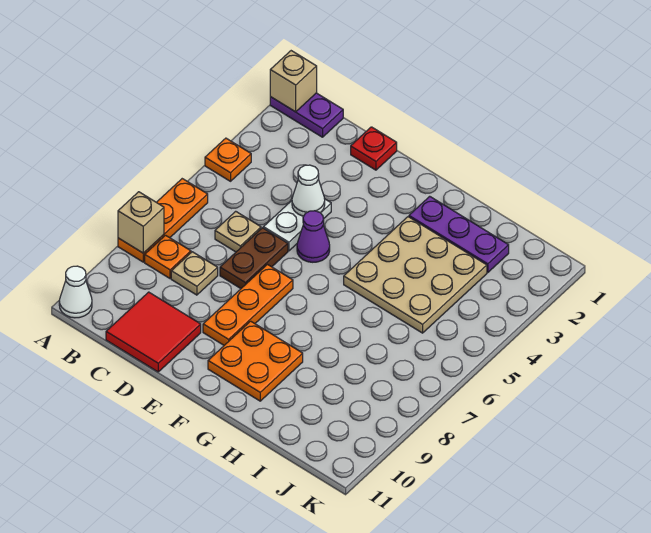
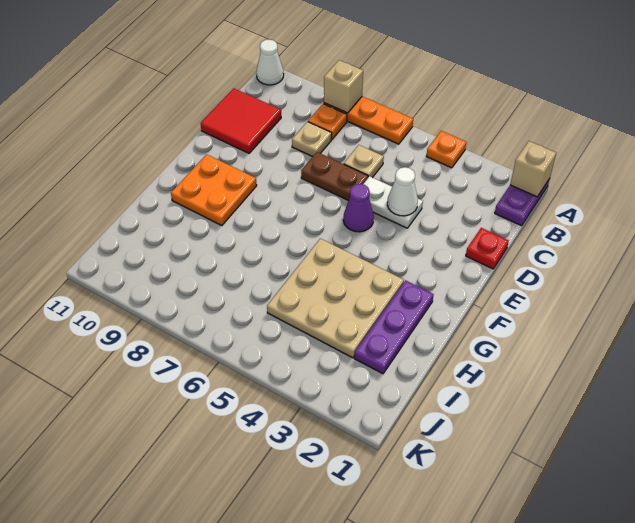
orange 1x3 plate [203,265,293,345] -> none

